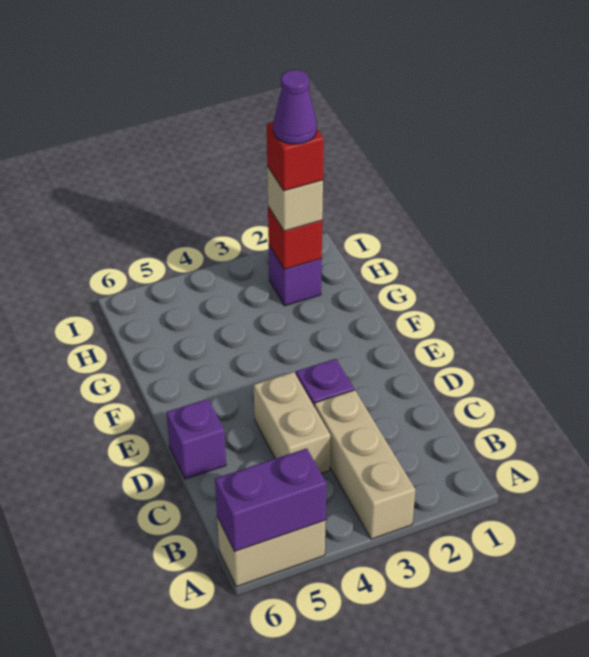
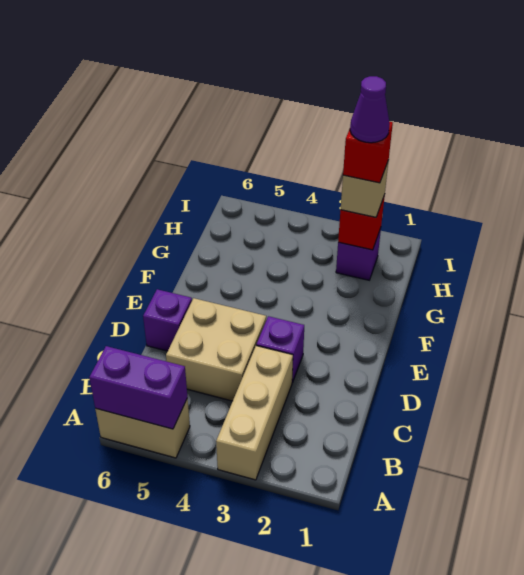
tan 1x2 brick [254,372,331,473] -> tan 2x2 brick [166,298,266,401]

